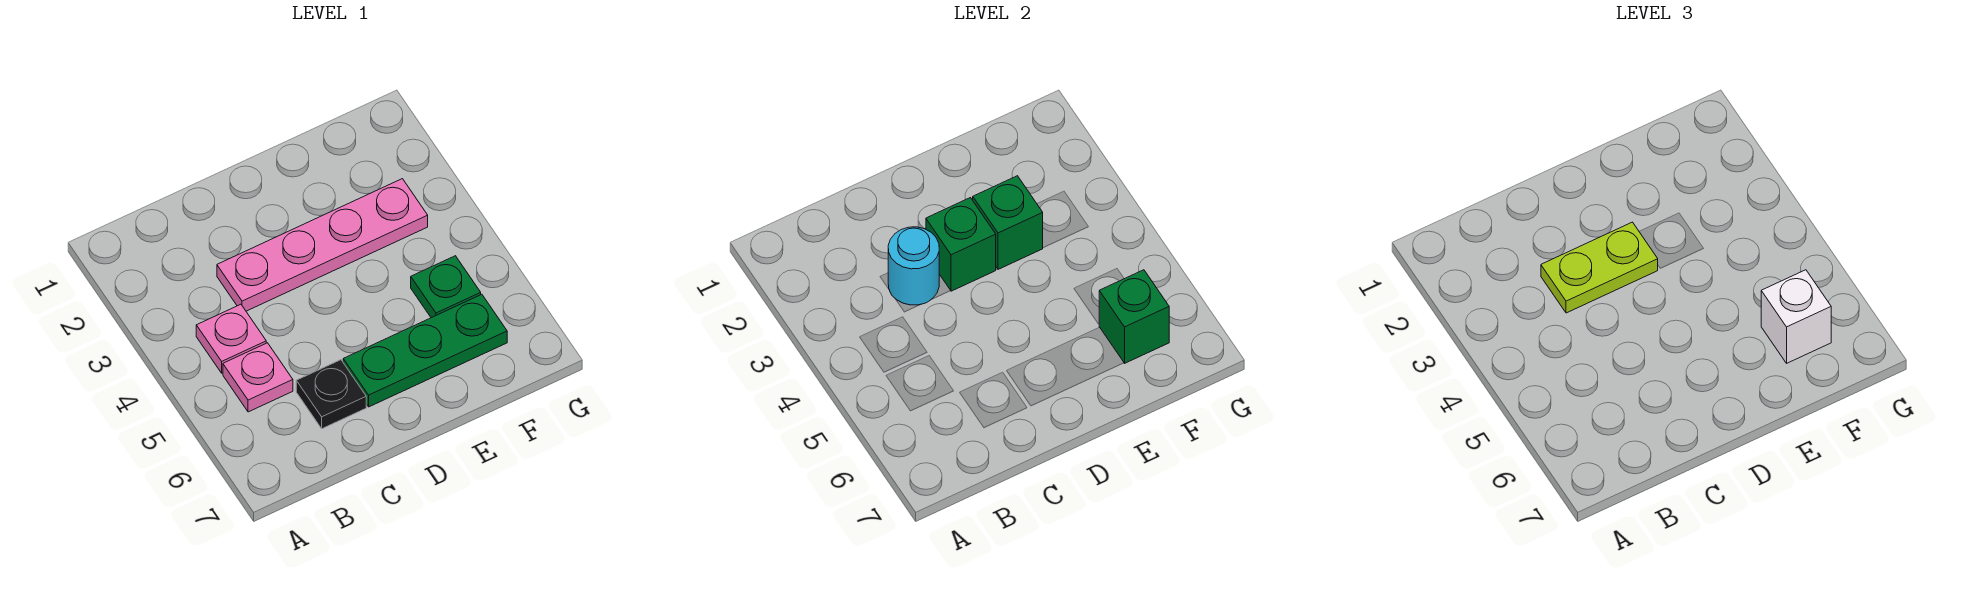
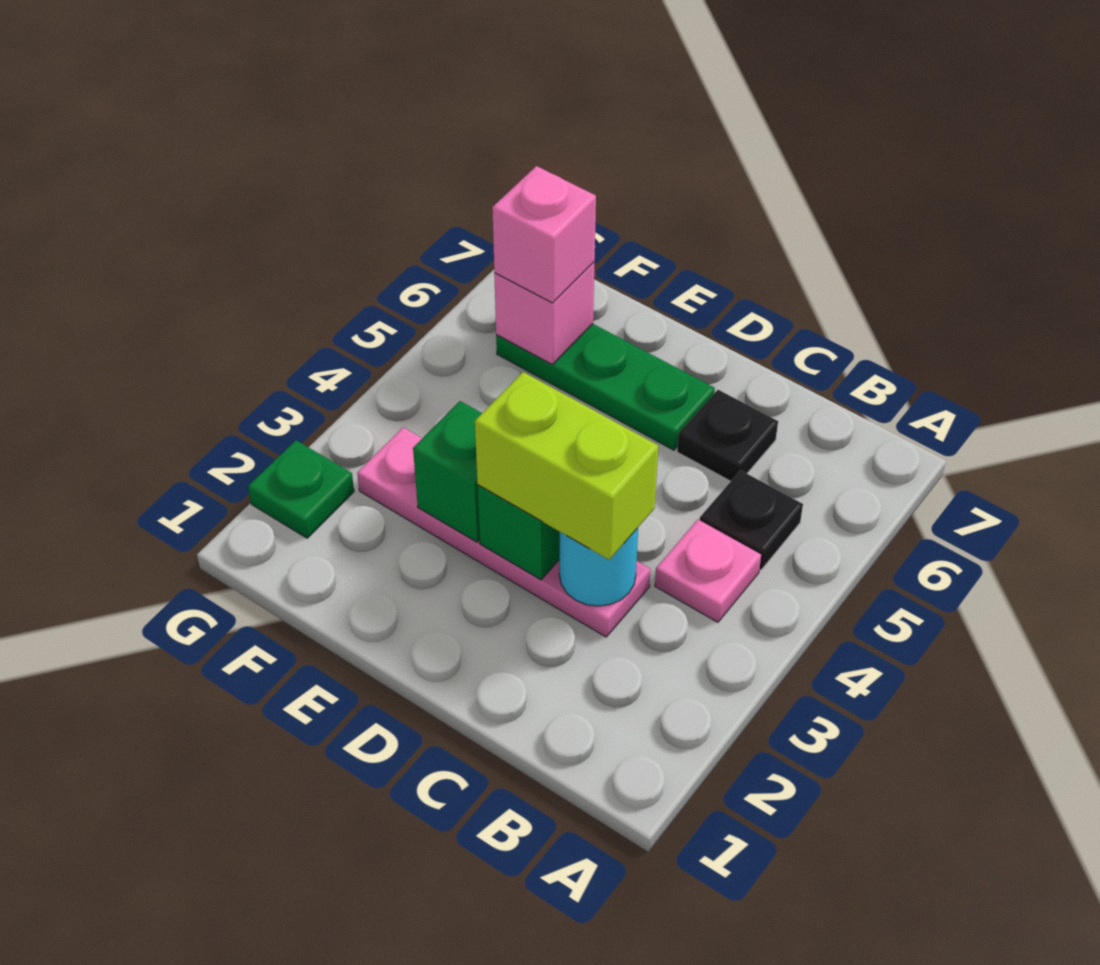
pink 1x1 plate [223,343,293,412] -> black 1x1 plate [700,470,803,570]
lime 1x2 plate [1541,222,1658,313] -> lime 1x2 brick [475,372,658,560]
green 1x1 plate [411,256,481,318] -> green 1x1 plate moved to [248,440,354,538]
green 1x1 brick [1099,270,1169,363] -> pink 1x1 brick [494,262,595,364]
white 1x1 brick [1761,270,1831,363] -> pink 1x1 brick [492,166,596,303]

